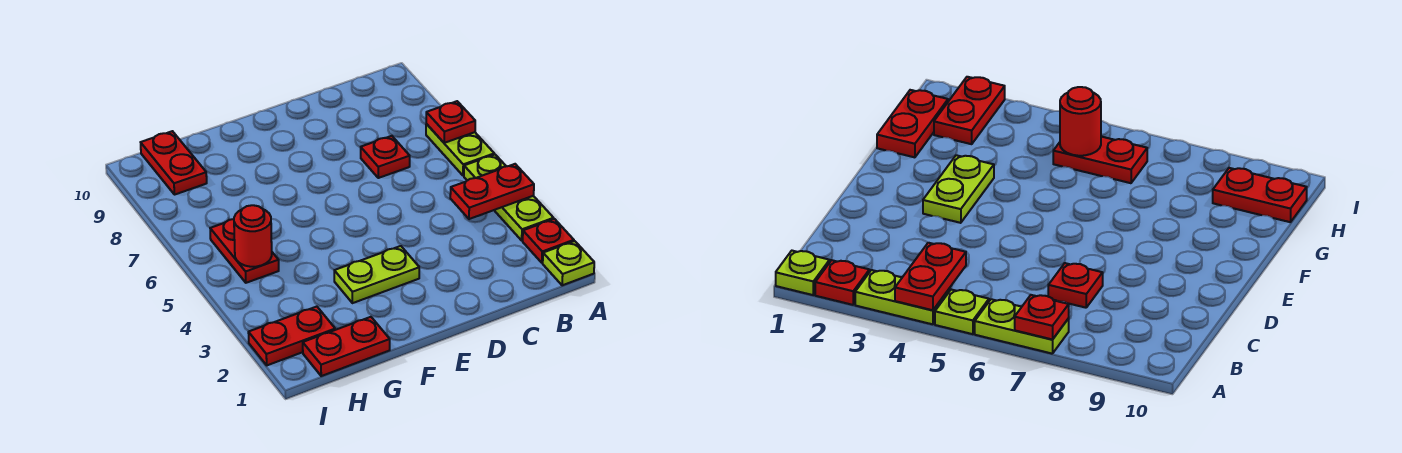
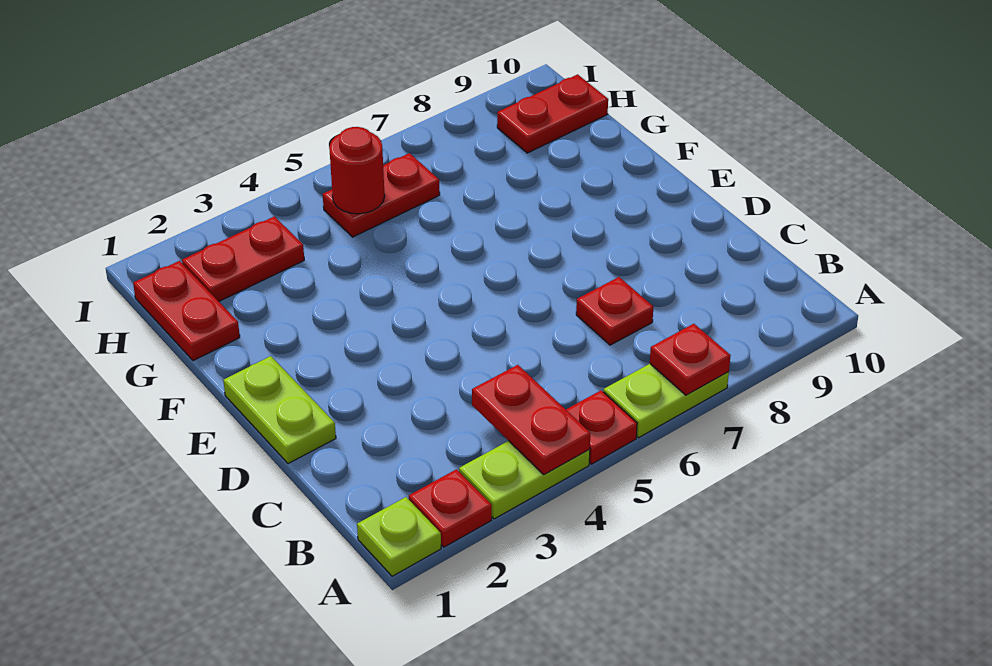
lime 1x1 plate [464,155,506,181] -> red 1x1 plate [566,390,637,464]
lime 1x2 plate [334,246,419,303] -> lime 1x2 plate moved to [223,356,336,464]
red 1x2 plate [248,307,335,365] -> red 1x2 plate turned to [182,216,304,301]

